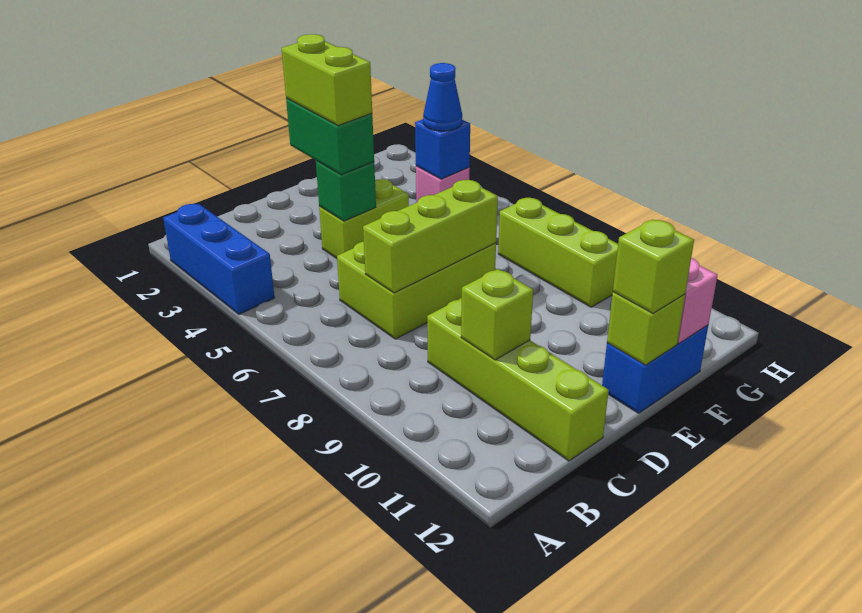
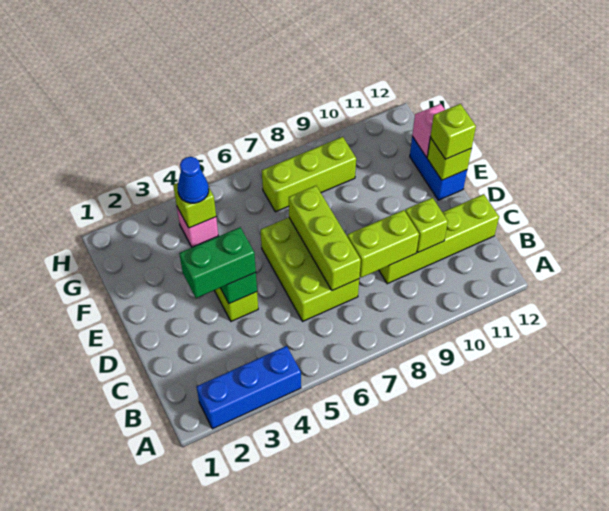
lime 1x2 brick [282,34,372,126] -> lime 1x2 brick moved to [347,210,419,278]
blue 1x1 brick [415,119,470,179] -> lime 1x1 brick [173,183,216,228]

